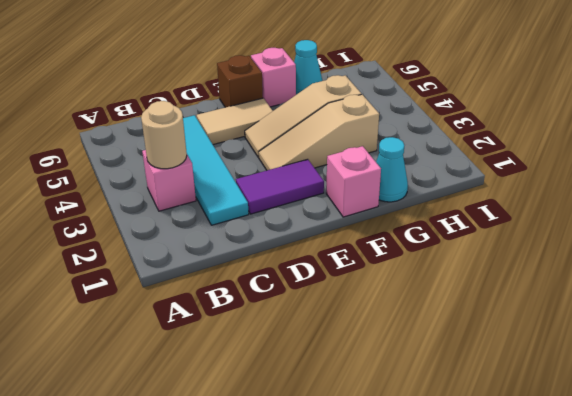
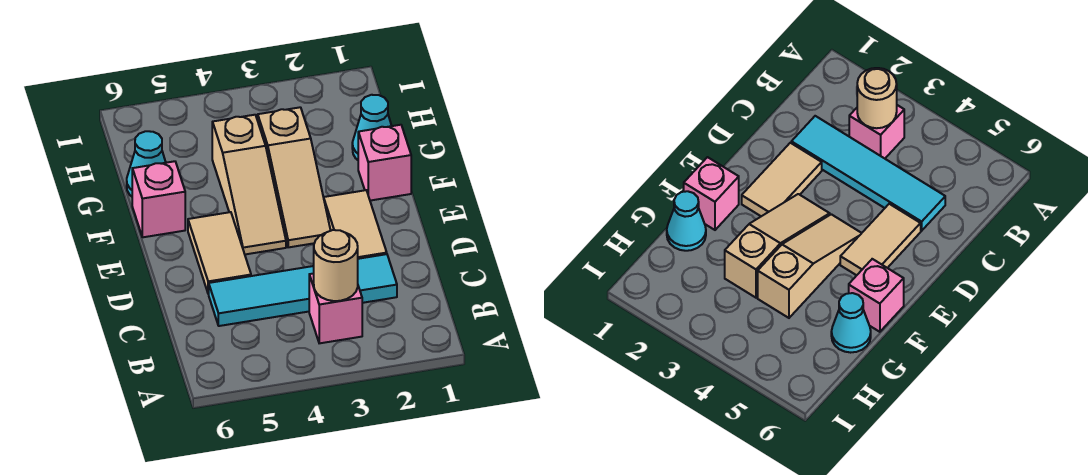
purple 1x2 tile [236,159,324,214] -> tan 1x2 tile [324,190,387,259]
brown 1x1 brick [217,55,263,107] -> none

